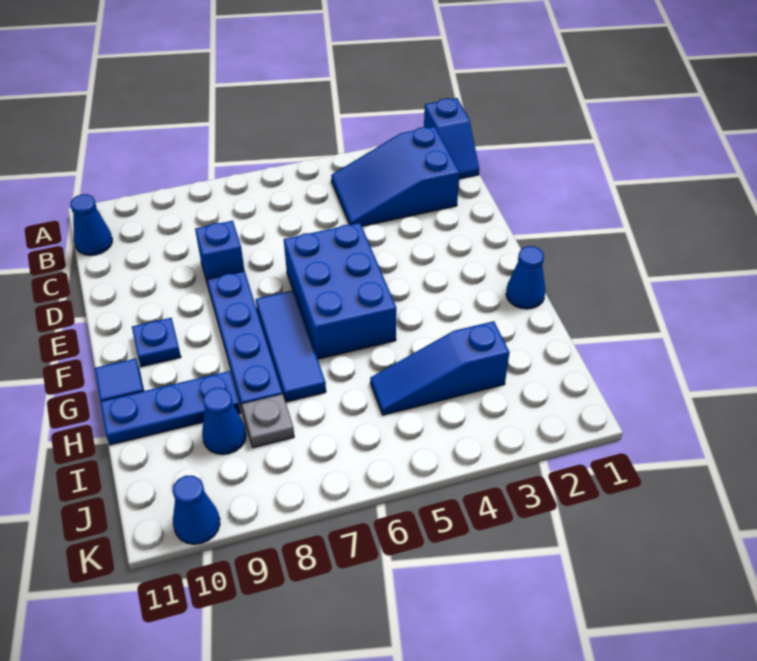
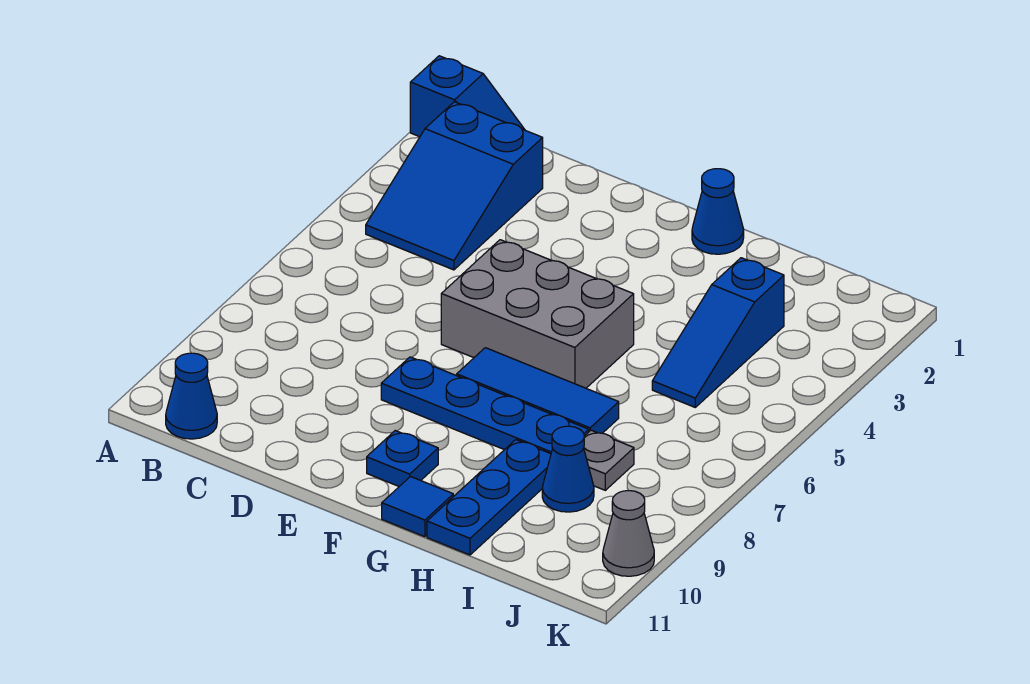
blue 1x1 brick [195,221,244,285] -> none
blue 2x3 brick [284,223,396,359] -> grey 2x3 brick [441,240,634,388]
blue 1x1 cone [173,476,220,544] -> grey 1x1 cone [603,491,654,576]

